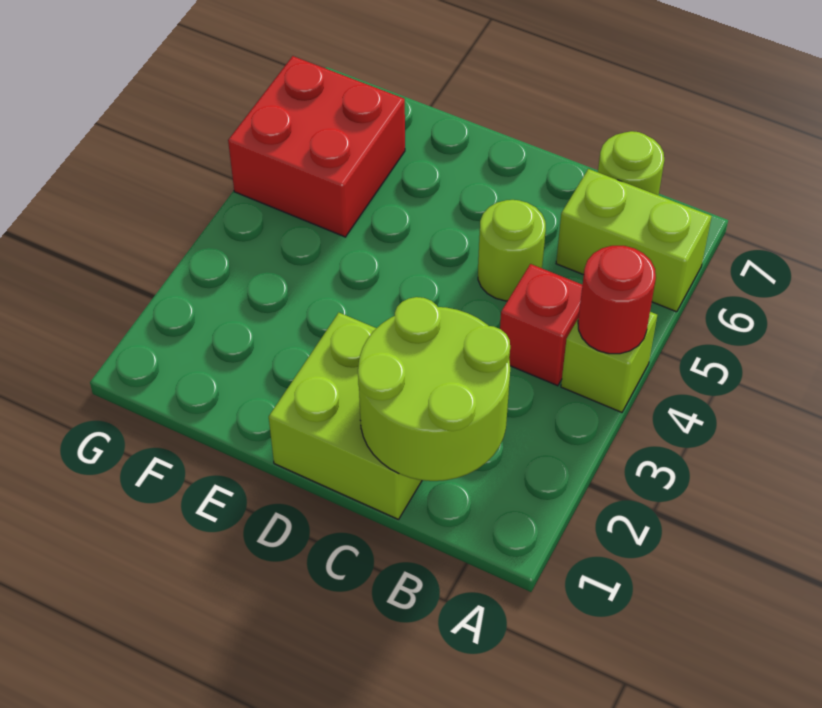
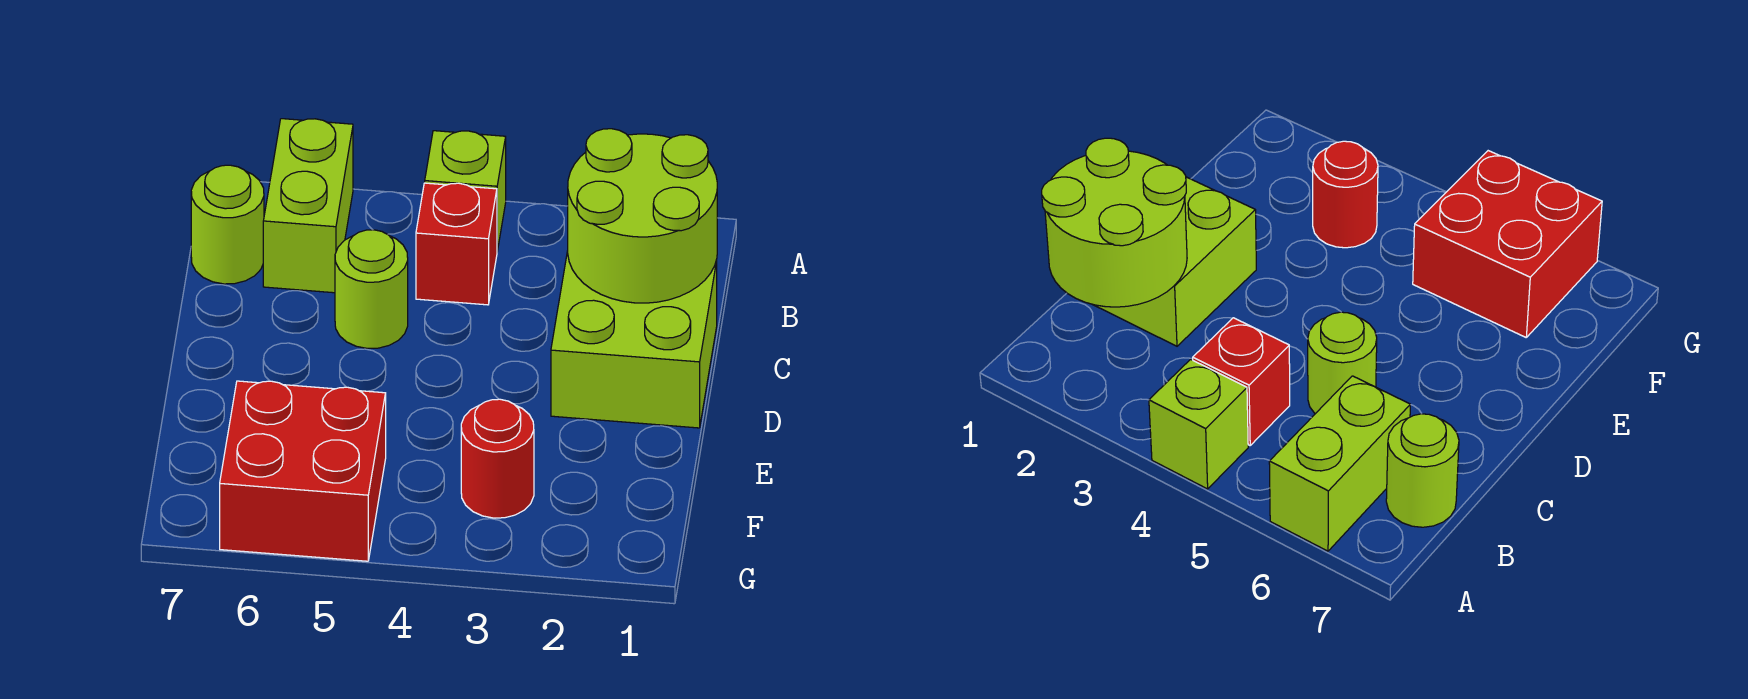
red 1x1 round brick [578,246,656,354] -> red 1x1 round brick moved to [461,399,534,518]

